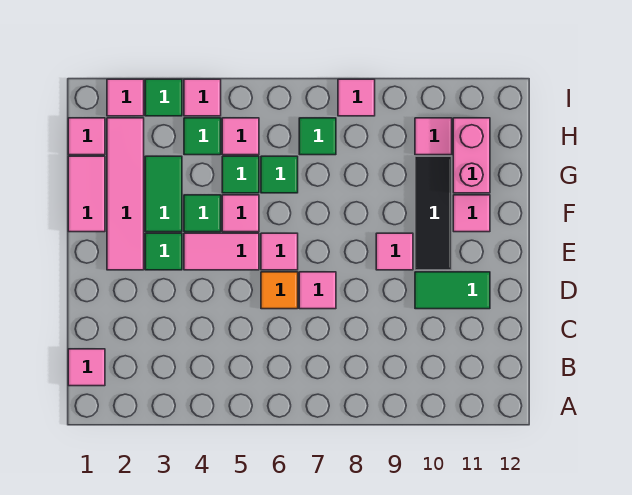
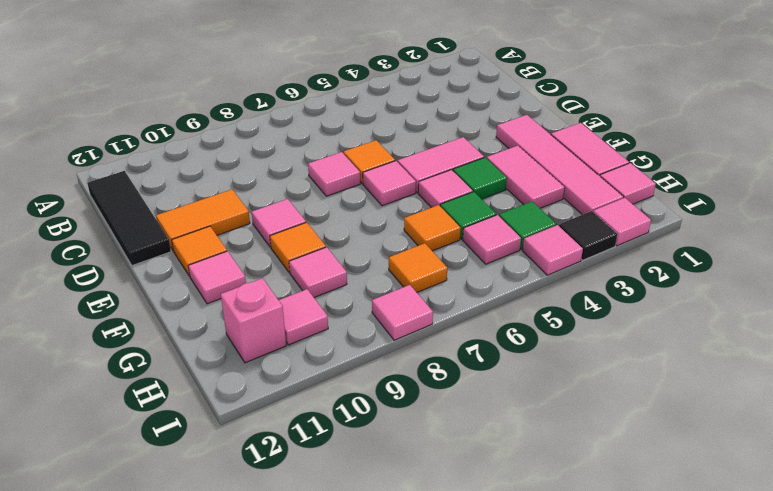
pink 1x1 tile [68,349,105,386] -> pink 1x1 tile moved to [289,247,347,297]
green 1x2 tile [415,272,490,309] -> orange 1x2 tile [156,189,250,251]
green 1x1 tile [145,233,182,270] -> none
black 1x3 tile [415,156,452,270] -> black 1x3 tile moved to [87,171,171,266]
none -> orange 1x1 tile [172,226,227,276]
green 1x2 tile [145,156,182,232] -> pink 1x2 tile [487,146,565,208]
none -> orange 1x1 tile [270,222,326,272]
green 1x1 tile [261,156,298,193] -> orange 1x1 tile [404,205,461,251]
pink 1x2 brick [453,118,490,193] -> pink 1x1 brick [221,278,286,363]
green 1x1 tile [299,118,336,155] -> orange 1x1 tile [389,243,447,292]
green 1x1 tile [145,79,182,116] -> black 1x1 tile [559,211,618,260]

